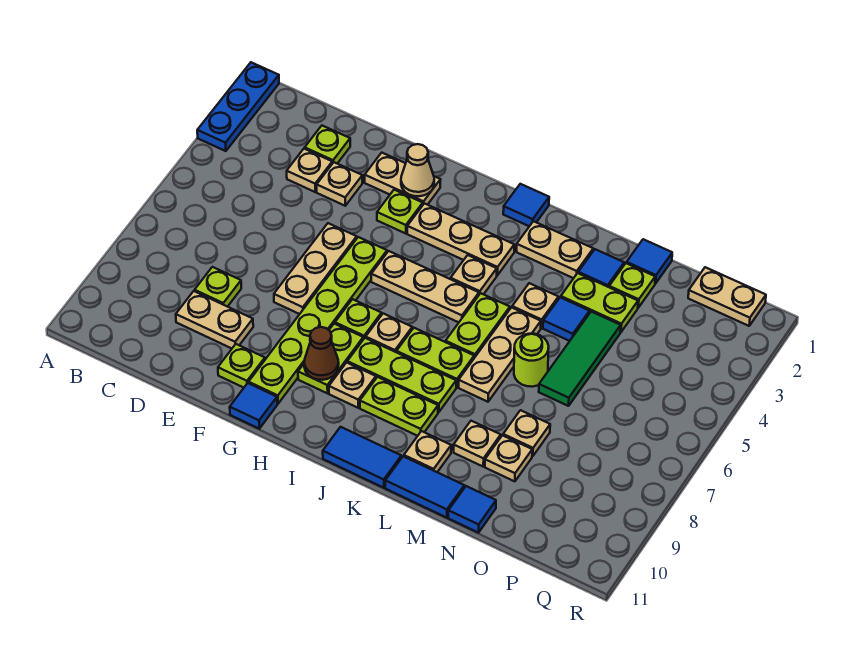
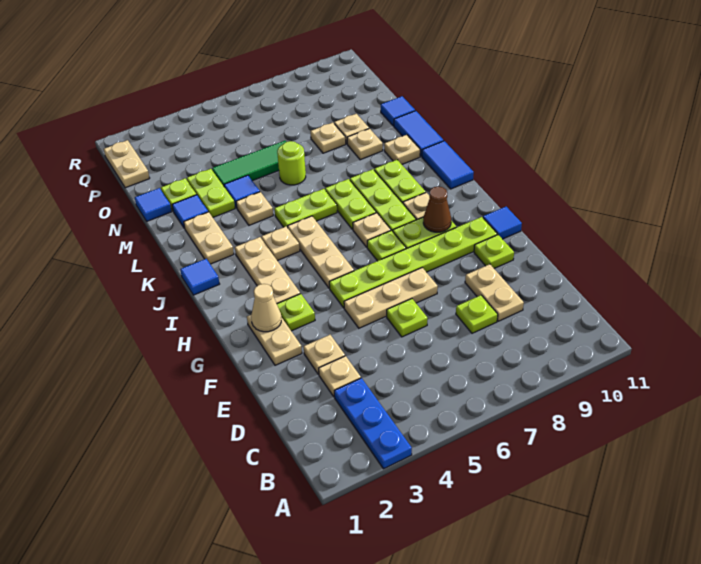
blue 1x3 plate [197,62,279,151] -> blue 1x3 plate turned to [334,378,412,469]
lime 1x1 plate [305,126,350,164] -> lime 1x1 plate moved to [387,299,428,337]
tan 1x3 plate [459,307,541,402] -> none

